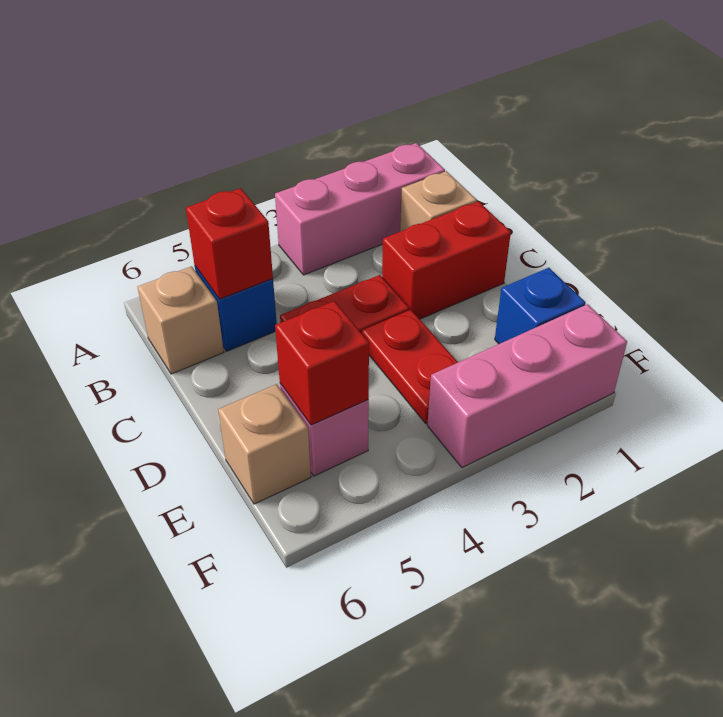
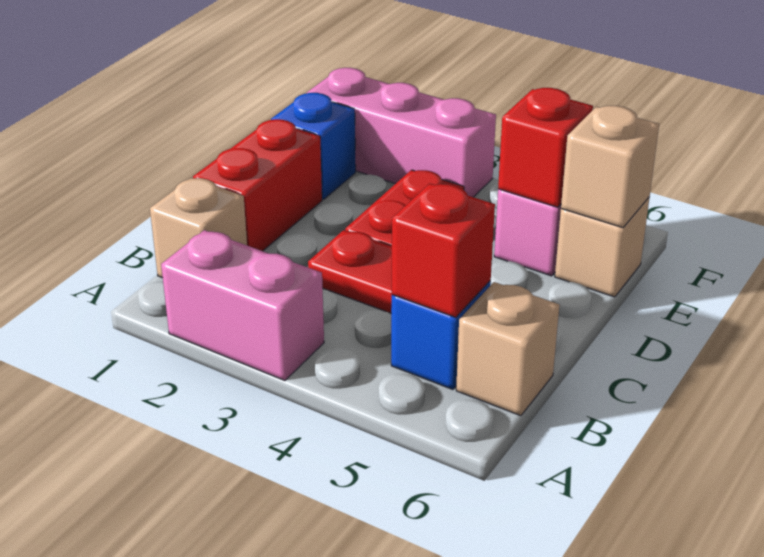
pink 1x3 brick [275,143,445,275] -> pink 1x2 brick [161,230,324,381]
red 1x2 brick [382,201,511,319] -> red 1x2 brick turned to [193,119,322,251]
none -> tan 1x1 brick [561,106,659,228]

